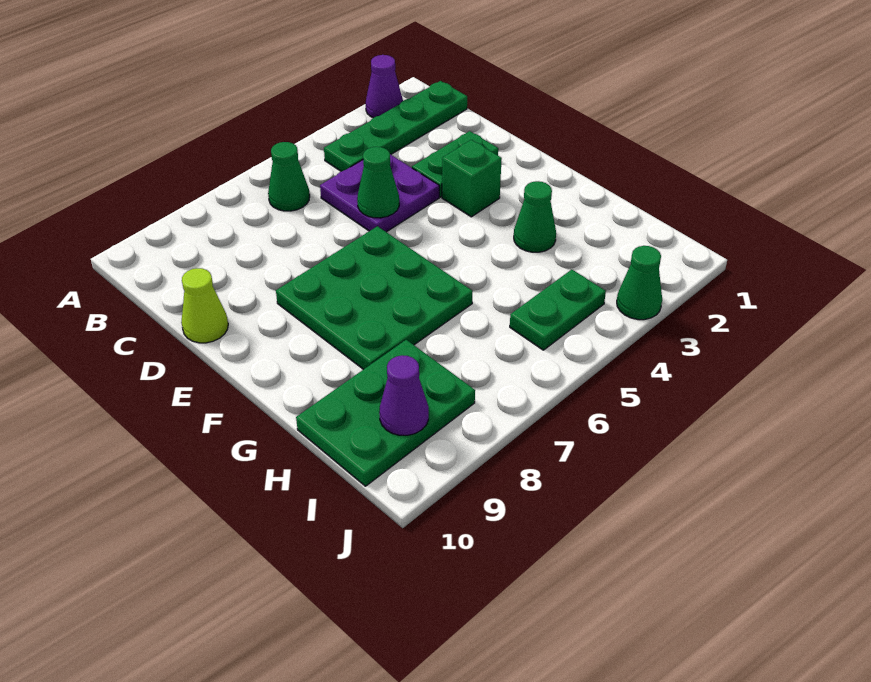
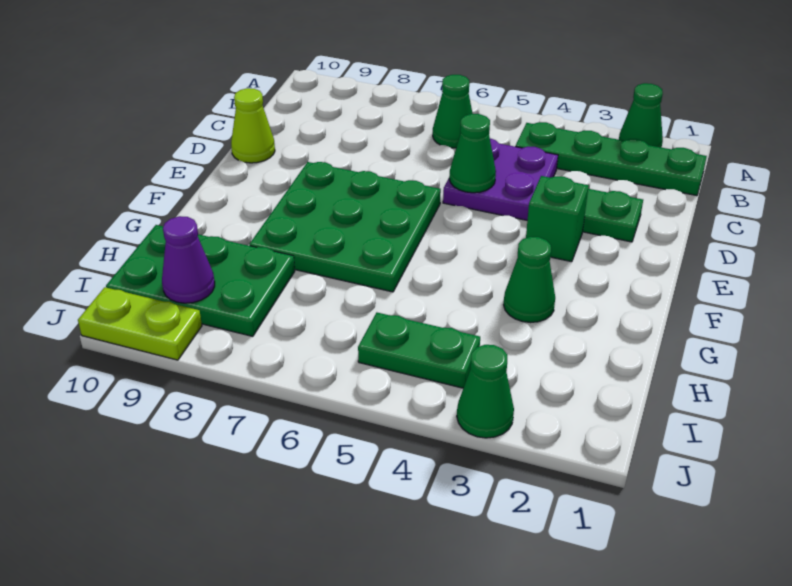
purple 1x1 cone [366,55,403,118] -> green 1x1 cone [619,83,663,147]
none -> lime 1x2 plate [78,287,202,360]

